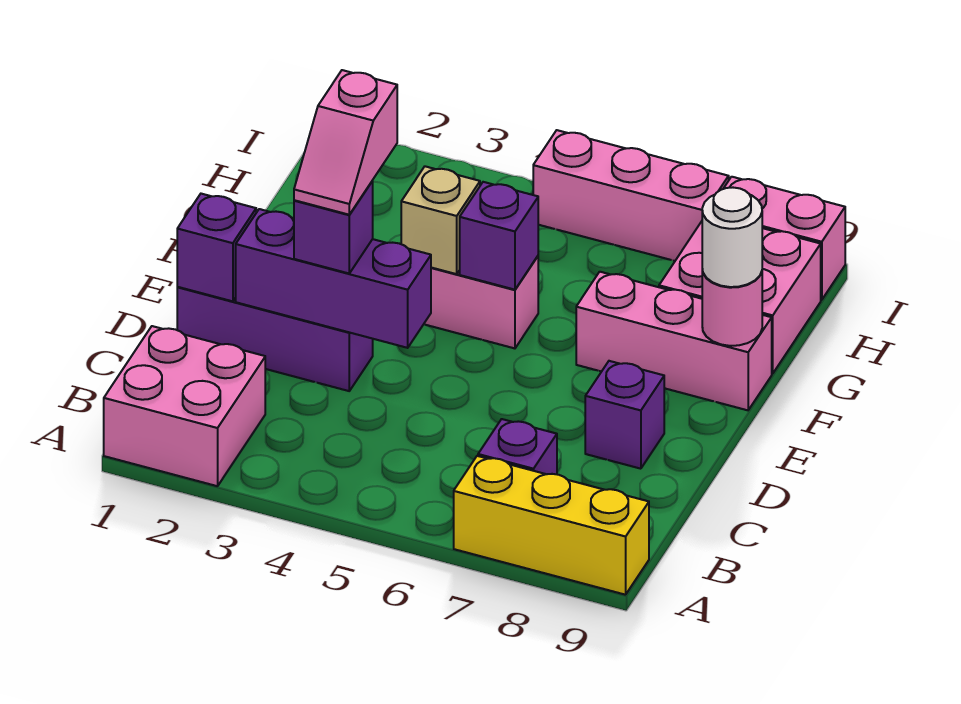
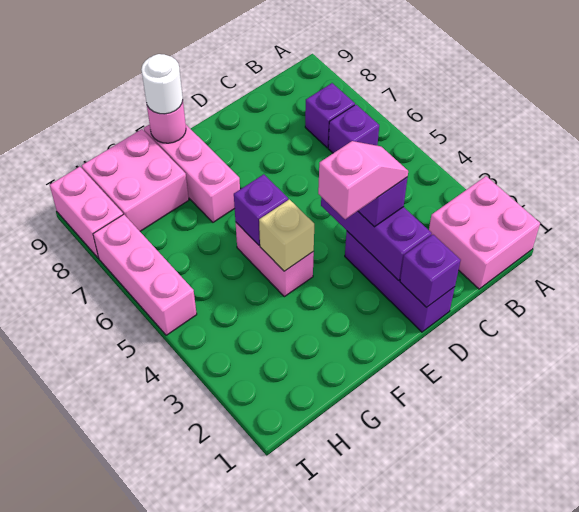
yellow 1x3 brick [454,456,649,595] -> none
purple 1x1 brick [585,361,664,469] -> purple 1x1 brick moved to [328,105,379,153]

